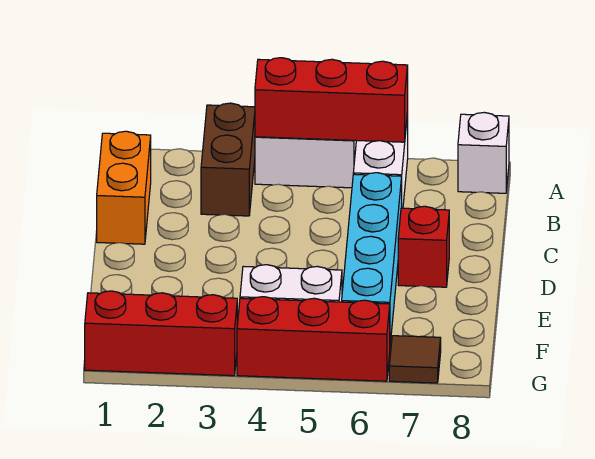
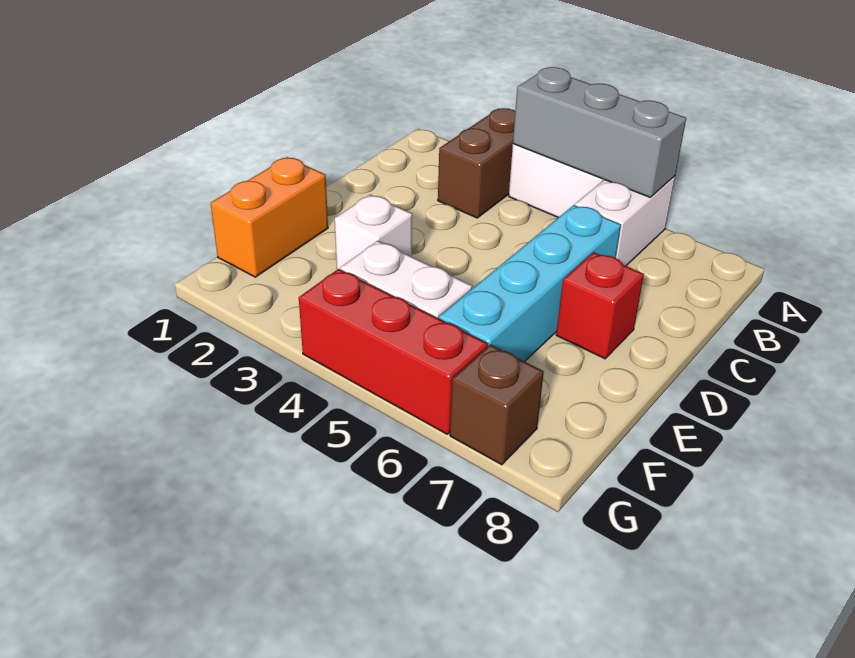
red 1x3 brick [255,58,408,142] -> grey 1x3 brick [513,67,686,197]
white 1x1 brick [458,112,509,193] -> white 1x1 brick moved to [335,195,412,270]
orange 1x2 brick [97,131,151,244] -> orange 1x2 brick moved to [211,157,328,277]
red 1x3 brick [85,291,237,376] -> none
brown 1x1 tile [389,336,441,383] -> brown 1x1 brick [450,345,544,465]

